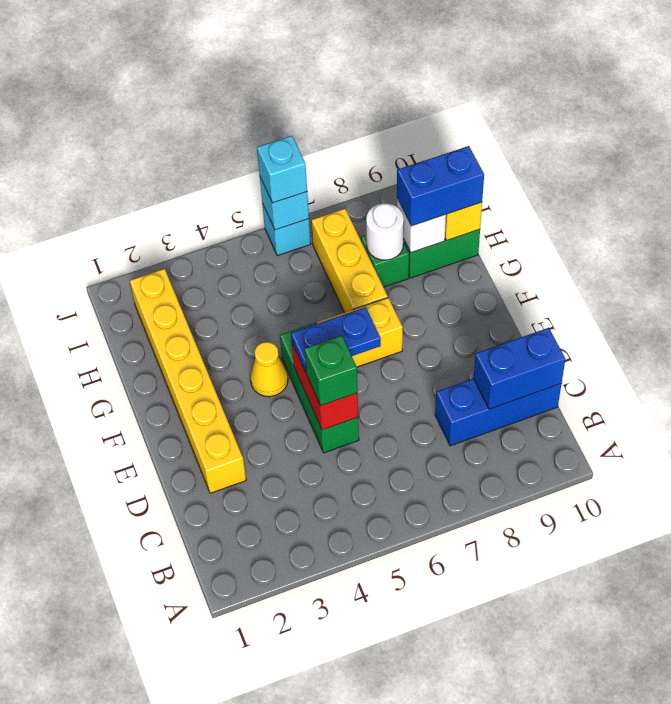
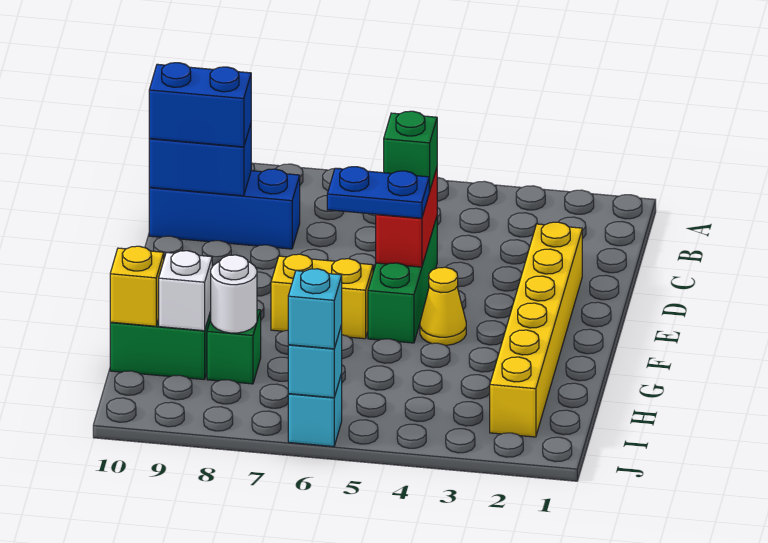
yellow 1x3 brick [311,209,388,313] -> none
blue 1x2 brick [397,146,484,226] -> blue 1x2 brick moved to [149,63,251,147]

